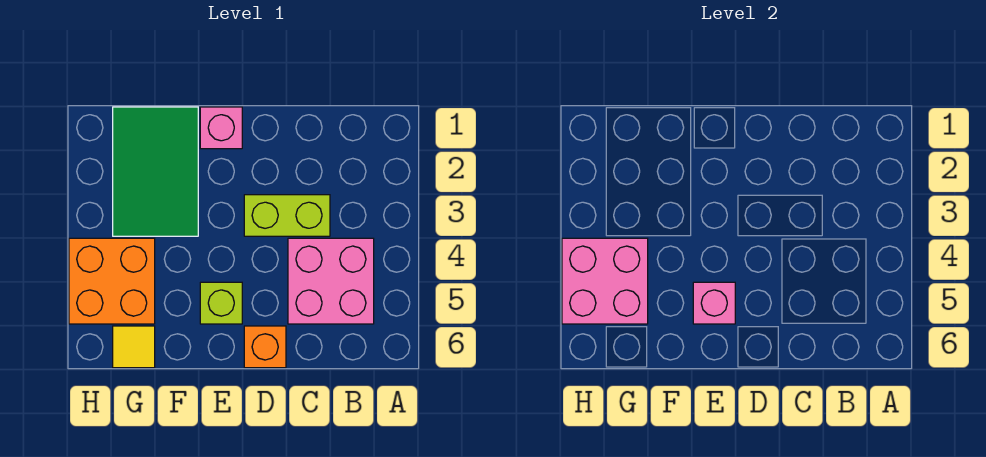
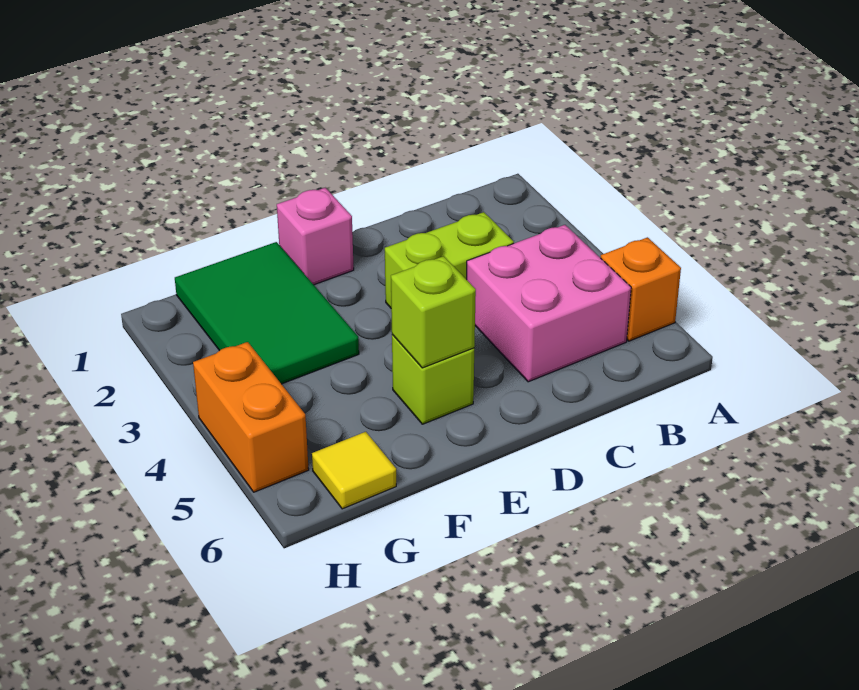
orange 1x1 brick [244,326,286,368] -> orange 1x1 brick moved to [601,237,681,341]
pink 1x1 brick [693,282,735,324] -> lime 1x1 brick [391,256,476,368]
orange 2x2 brick [69,238,155,324] -> orange 1x2 brick [193,342,309,492]
pink 2x2 brick [562,238,648,324] -> none

